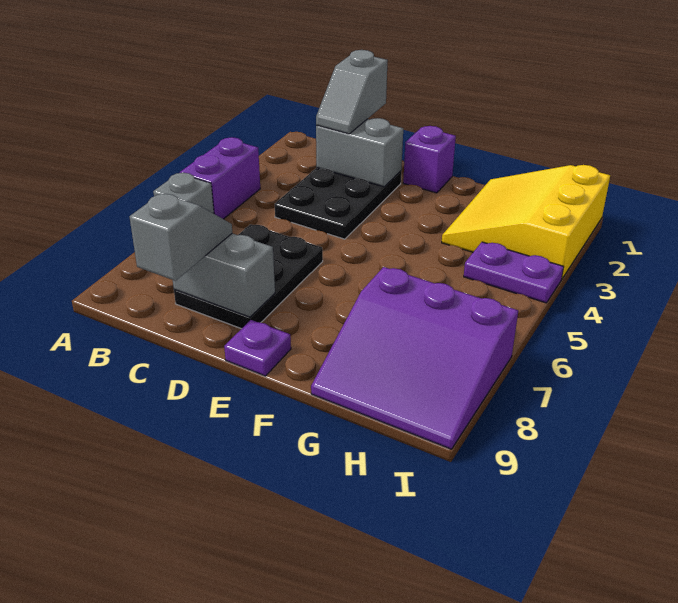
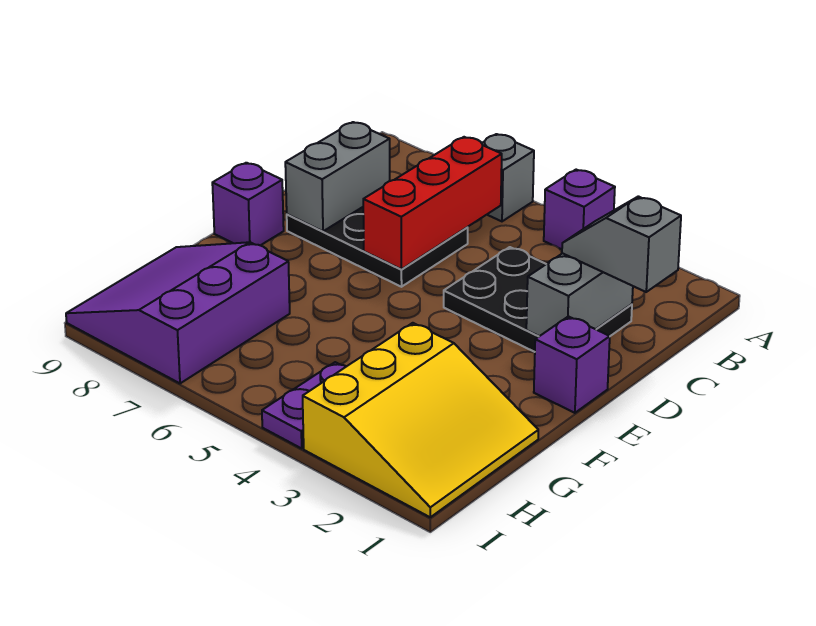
purple 1x2 brick [180,137,260,219] -> purple 1x1 brick [544,170,615,249]
none -> red 1x3 brick [363,137,502,269]
grey 1x2 slope [129,193,232,281] -> none
purple 1x1 plate [224,320,291,376] -> purple 1x1 brick [212,163,284,245]
yellow 3x3 slope [442,165,610,279] -> yellow 3x3 slope turned to [303,323,538,517]

